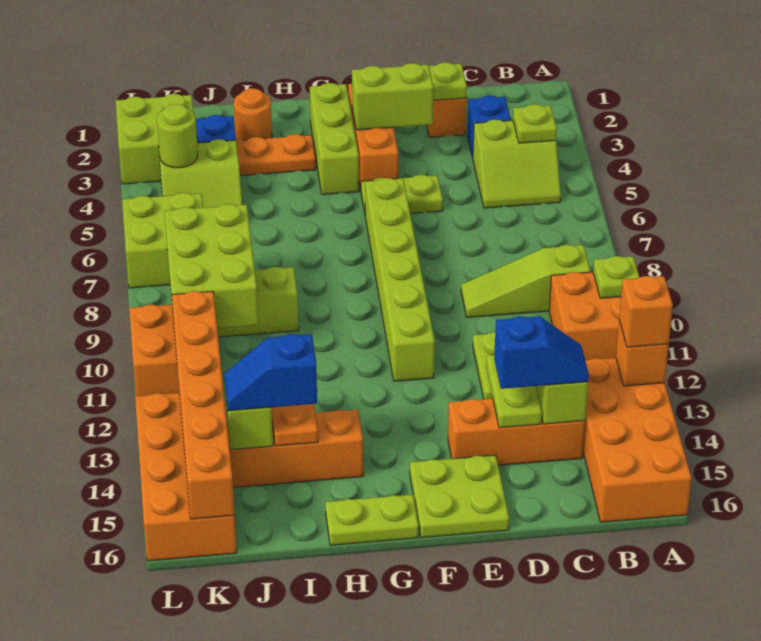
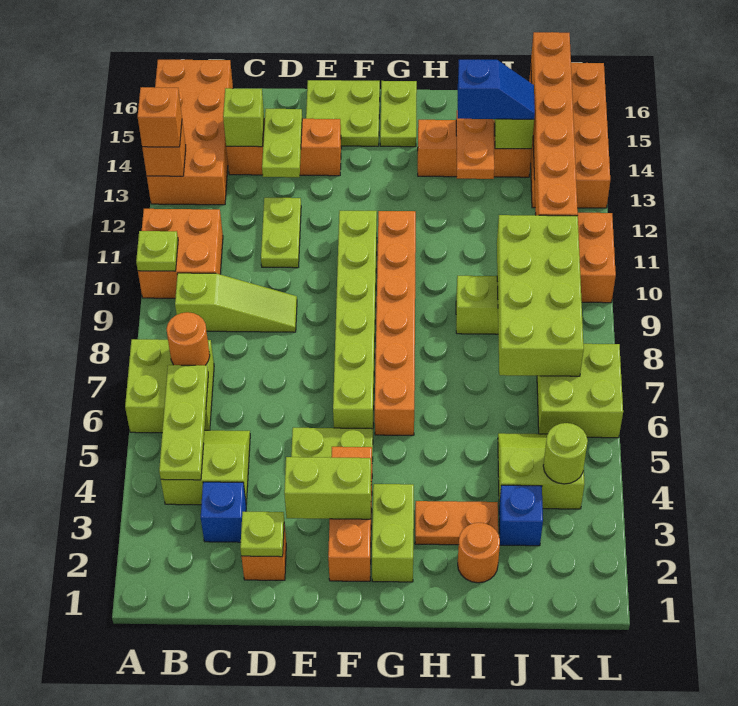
lime 1x1 plate [513,104,557,143] -> lime 1x3 plate [159,365,208,480]
none -> orange 1x1 round brick [166,312,210,365]
blue 1x2 slope [494,316,589,389] -> none
lime 1x3 brick [310,83,359,195] -> lime 1x2 brick [372,484,414,582]
none -> orange 1x6 brick [375,211,416,435]
lime 1x2 plate [325,495,419,545] -> lime 1x2 plate turned to [380,81,417,147]
lime 2x3 brick [165,204,258,328] -> lime 2x4 brick [497,215,584,376]
lime 2x2 brick [116,94,193,184] -> lime 2x2 brick moved to [125,339,214,433]

